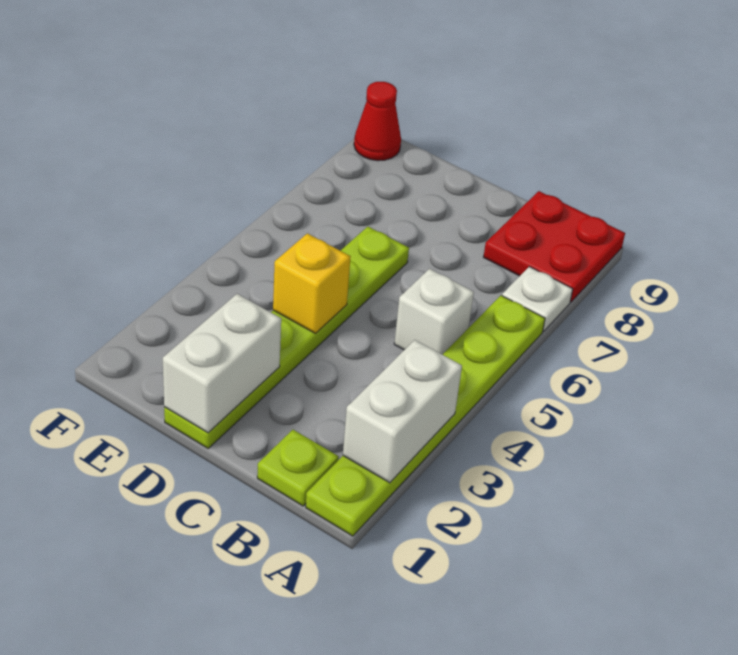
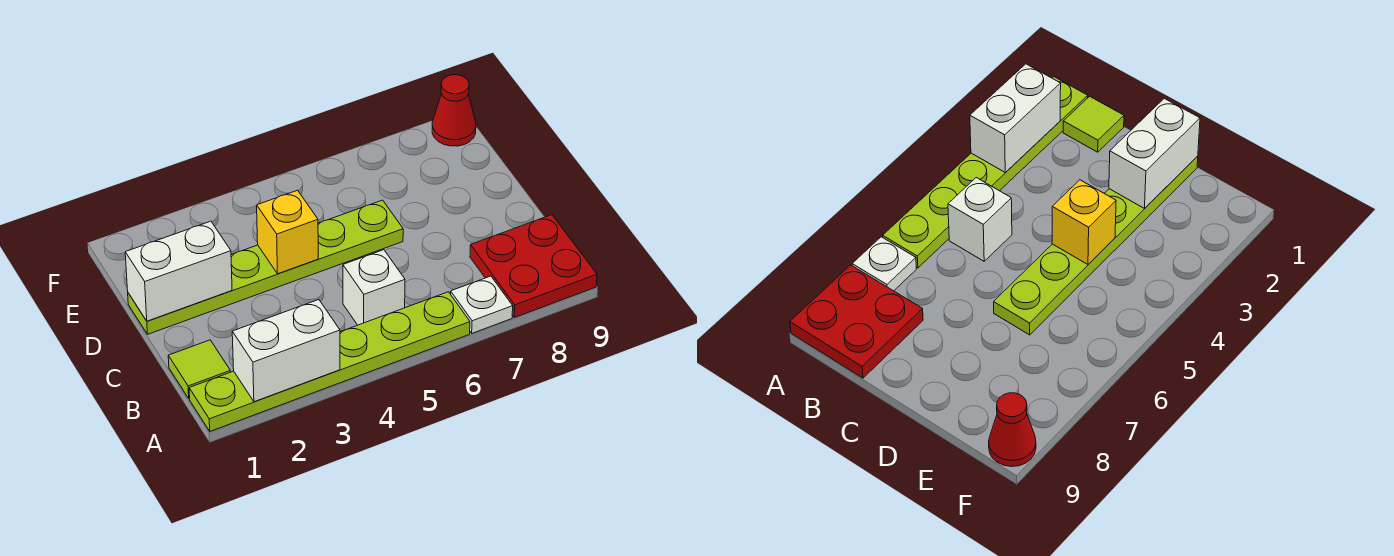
lime 1x1 plate [257,430,339,506] -> lime 1x1 tile [168,340,230,399]

